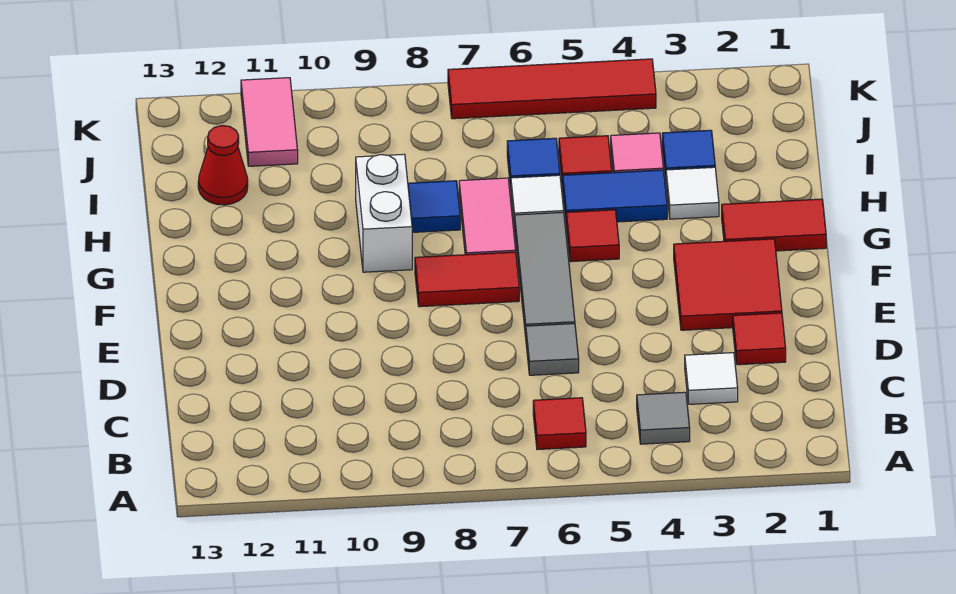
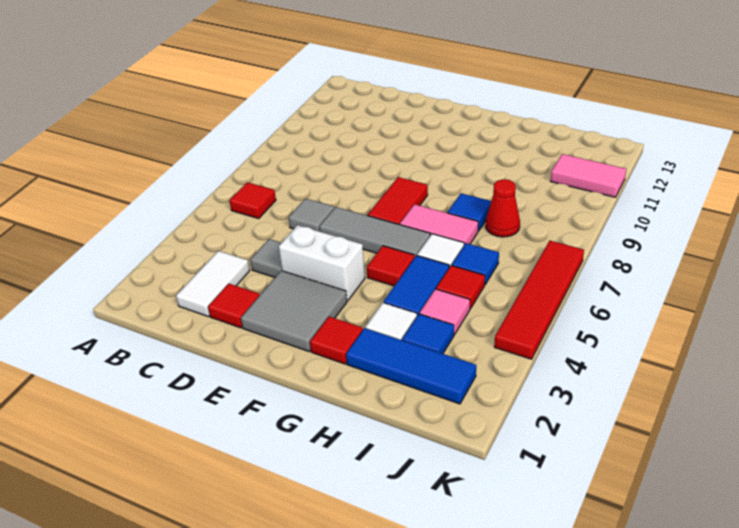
grey 1x1 tile [637,392,690,444] -> grey 1x1 tile moved to [250,239,282,277]
white 1x1 tile [685,353,738,404] -> white 1x2 tile [176,251,250,317]
red 2x2 tile [674,239,782,330] -> grey 2x2 tile [241,271,347,351]
red 1x2 tile [722,199,826,251] -> red 1x1 tile [310,317,363,364]
white 1x2 brick [356,154,412,272] -> white 1x2 brick moved to [279,225,365,301]
none -> blue 1x3 tile [346,328,476,404]
red 1x1 cone [198,126,248,205] -> red 1x1 cone moved to [486,179,520,237]

